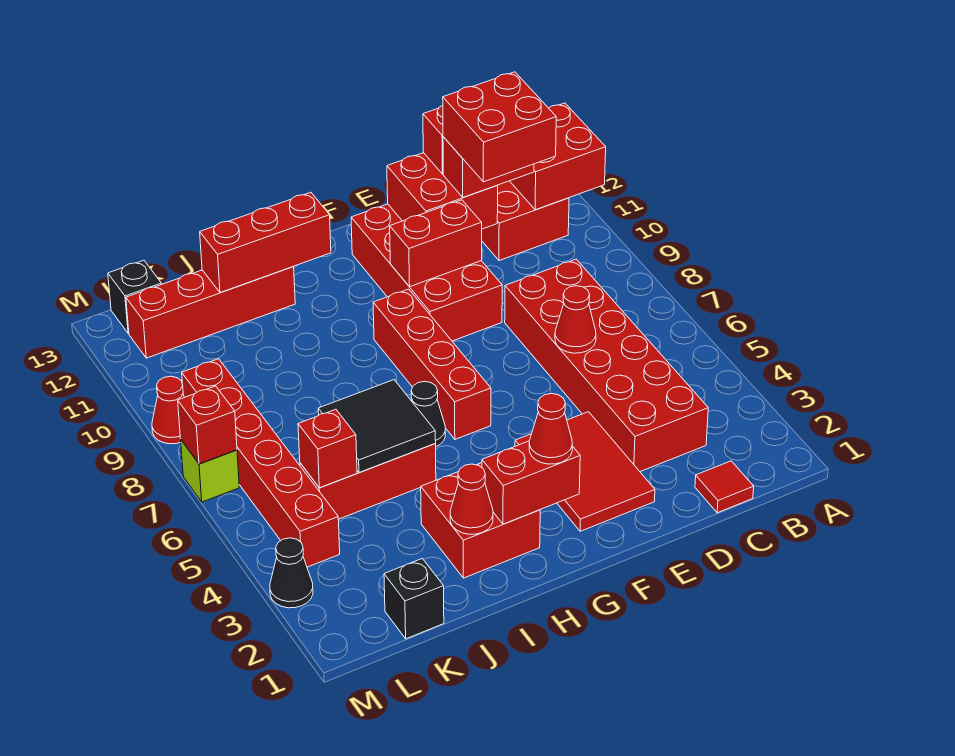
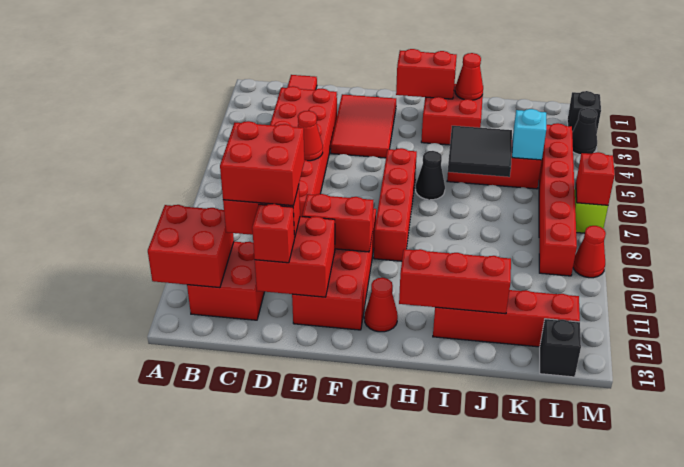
red 1x1 cone [529,394,572,464] -> red 1x1 cone moved to [364,278,398,332]
black 1x1 brick [384,559,444,639] -> black 1x1 brick moved to [567,91,601,132]
red 1x1 brick [298,409,357,488] -> cyan 1x1 brick [512,109,546,160]

